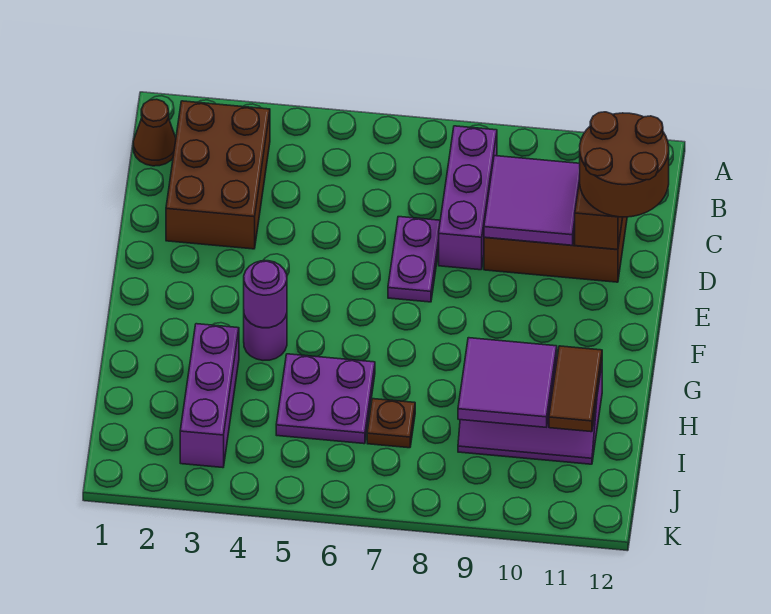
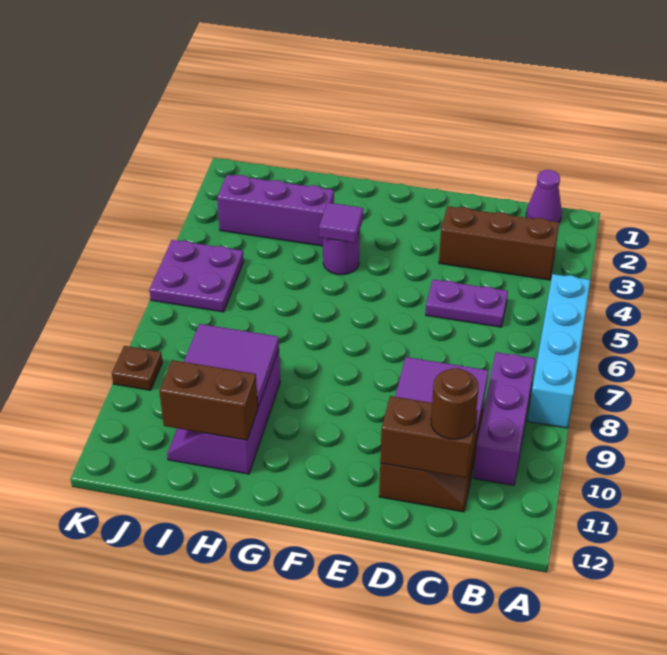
none -> cyan 1x4 brick [528,274,590,428]
brown 1x1 cone [133,99,176,166] -> purple 1x1 cone [526,170,562,222]
brown 2x3 brick [166,101,270,249] -> brown 1x3 brick [439,206,559,280]
purple 1x3 brick [439,126,497,270] -> purple 1x3 brick turned to [473,352,535,485]
brown 2x2 round brick [580,112,669,217] -> brown 1x1 round brick [431,368,478,439]
purple 1x2 plate [388,217,440,302] -> purple 1x2 plate moved to [426,279,508,327]
purple 1x1 round brick [244,261,287,328] -> purple 1x1 tile [319,203,363,243]
purple 2x2 plate [276,354,375,444] -> purple 2x2 plate moved to [149,240,244,312]
brown 1x2 tile [549,346,602,432] -> brown 1x2 brick [159,360,258,440]
brown 1x1 plate [367,399,415,448] -> brown 1x1 plate moved to [112,346,162,390]

